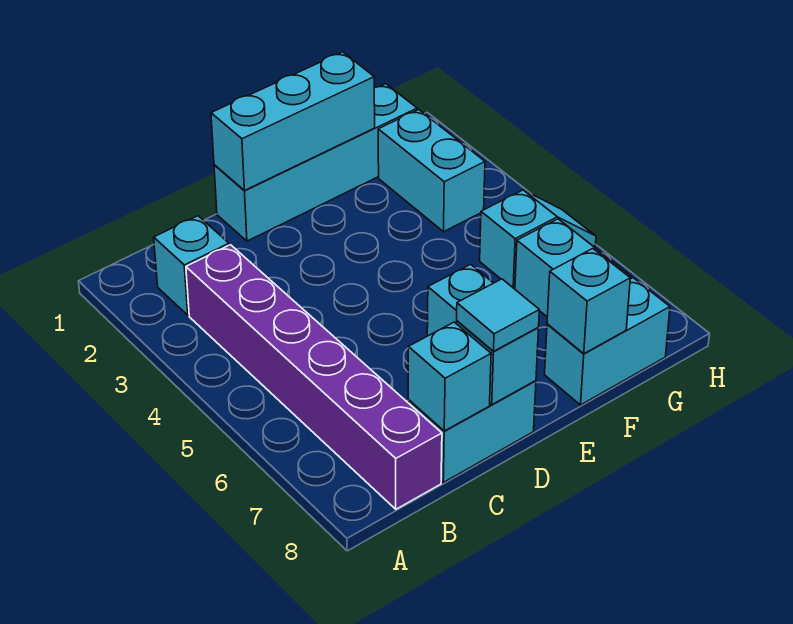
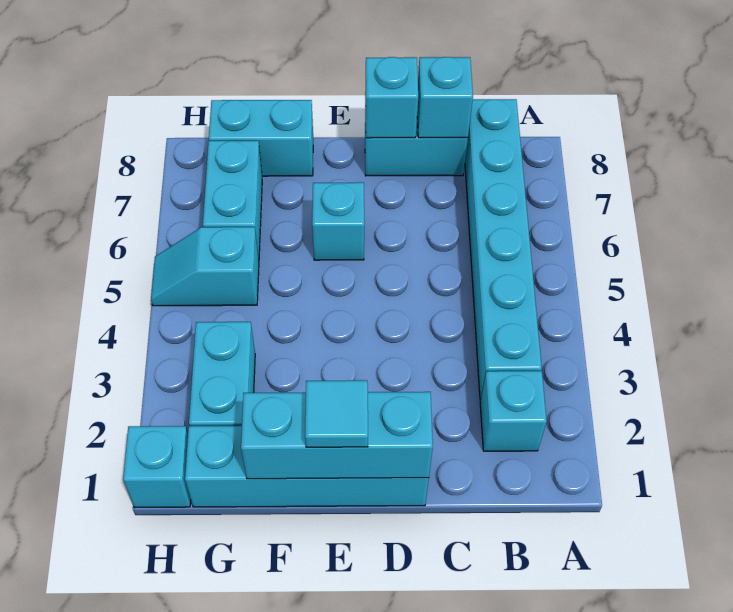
purple 1x6 brick [186,245,442,509] -> cyan 1x6 brick [465,99,542,400]
cyan 1x1 tile [457,279,539,351] -> cyan 1x1 tile moved to [305,380,368,447]
cyan 1x1 brick [547,249,630,354] -> cyan 1x1 brick moved to [123,426,191,508]

